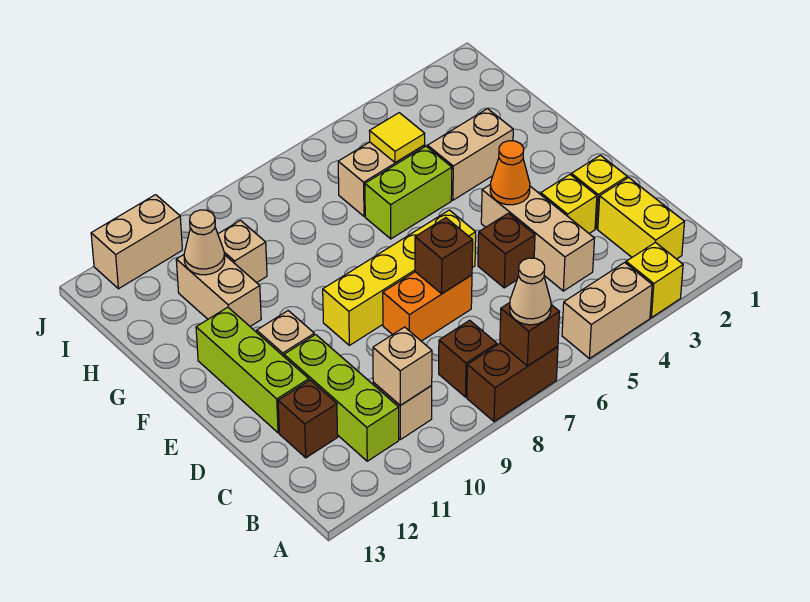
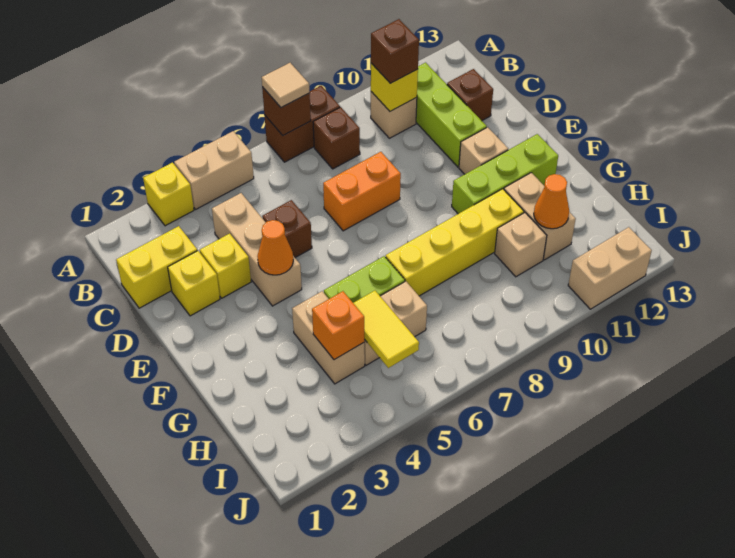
tan 1x1 cone [510,258,551,325] -> tan 1x1 tile [262,63,310,107]
yellow 1x2 brick [598,178,684,259] -> yellow 1x2 brick turned to [116,226,197,308]
tan 1x1 brick [373,327,432,405] -> yellow 1x1 brick [371,63,418,111]
brown 1x1 brick [415,218,473,294] -> brown 1x1 brick moved to [371,19,419,83]
lime 1x3 brick [196,307,309,433] -> lime 1x3 brick turned to [452,134,558,214]
yellow 1x4 brick [323,210,476,345] -> yellow 1x4 brick moved to [386,189,524,296]
tan 1x2 brick [428,109,513,200] -> tan 1x2 brick turned to [292,291,365,384]
none -> orange 1x1 brick [312,291,364,360]
yellow 1x1 tile [370,113,425,163] -> yellow 1x2 tile [354,291,419,368]
tan 1x1 cone [184,210,225,275] -> orange 1x1 cone [534,174,569,229]

